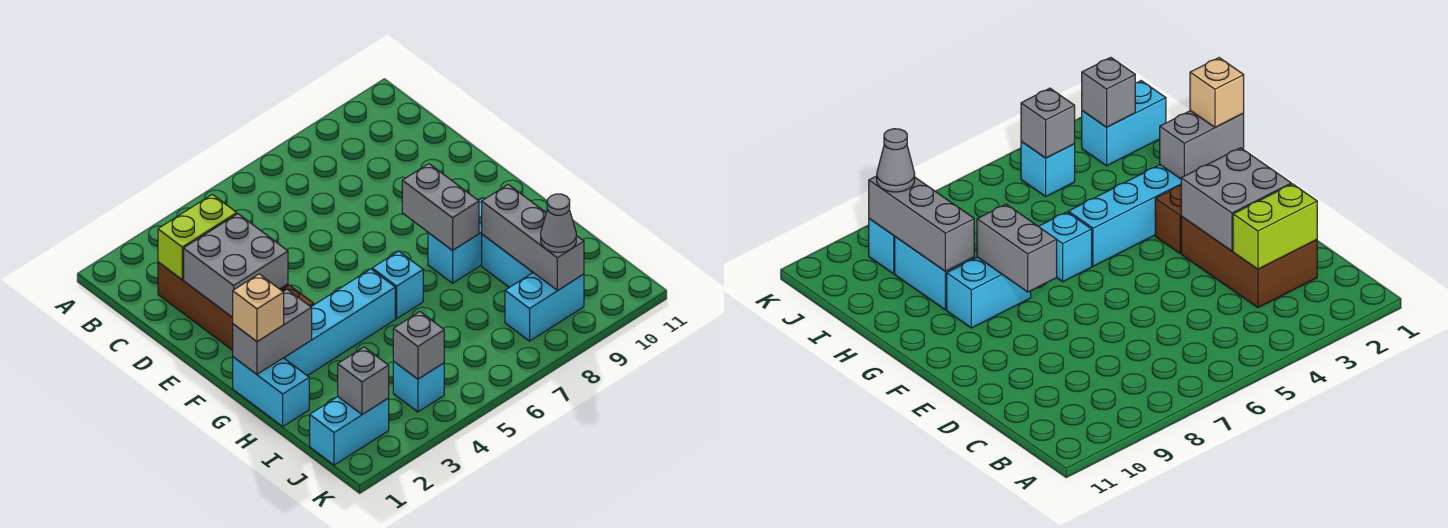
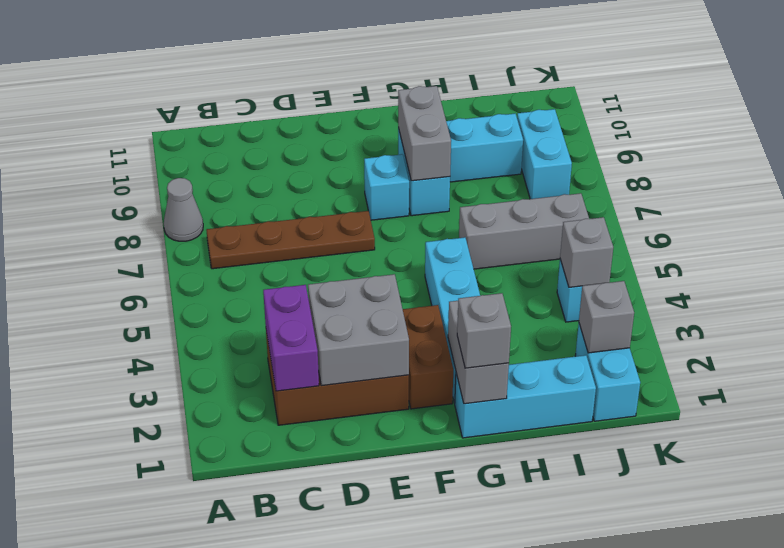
none -> brown 1x4 plate [206,211,375,269]
lime 1x2 brick [158,194,237,279] -> purple 1x2 brick [263,285,319,391]
grey 1x2 brick [402,164,479,251] -> grey 1x2 brick turned to [398,86,451,181]
cyan 1x2 brick [233,357,309,426] -> cyan 1x3 brick [455,355,596,438]
tan 1x1 brick [232,274,284,342] -> grey 1x1 brick [457,293,511,368]
cyan 1x1 brick [372,251,423,319] -> cyan 1x1 brick moved to [364,154,409,220]
grey 1x3 brick [482,184,584,290] -> grey 1x3 brick moved to [459,193,589,269]
grey 1x1 cone [541,194,576,252] -> grey 1x1 cone moved to [164,178,203,241]

